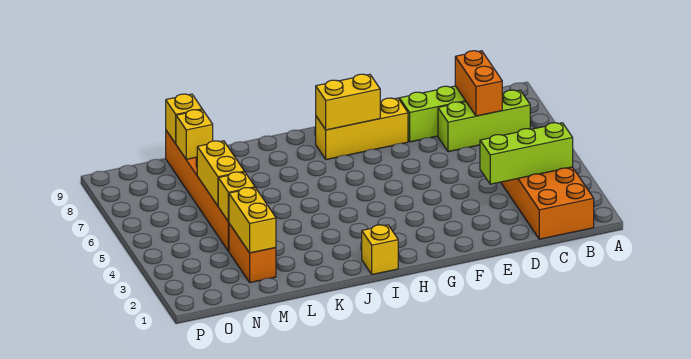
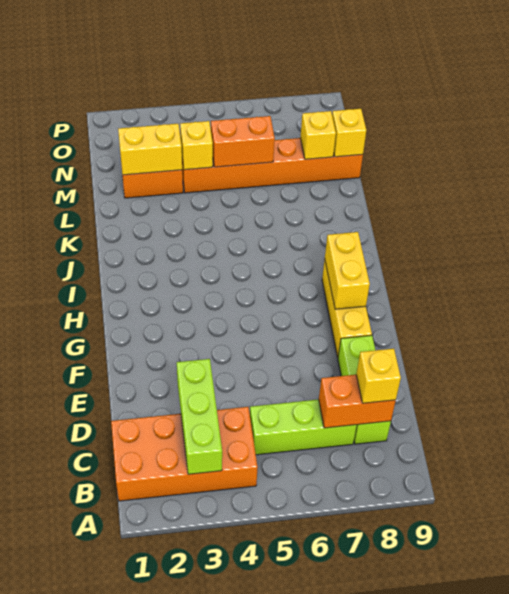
lime 1x3 brick [438,90,530,152] -> lime 1x3 brick turned to [250,399,357,455]
yellow 1x1 brick [362,225,398,275] -> yellow 1x1 brick moved to [356,349,401,403]
yellow 1x2 brick [197,141,244,206] -> orange 1x2 brick [211,116,275,167]

